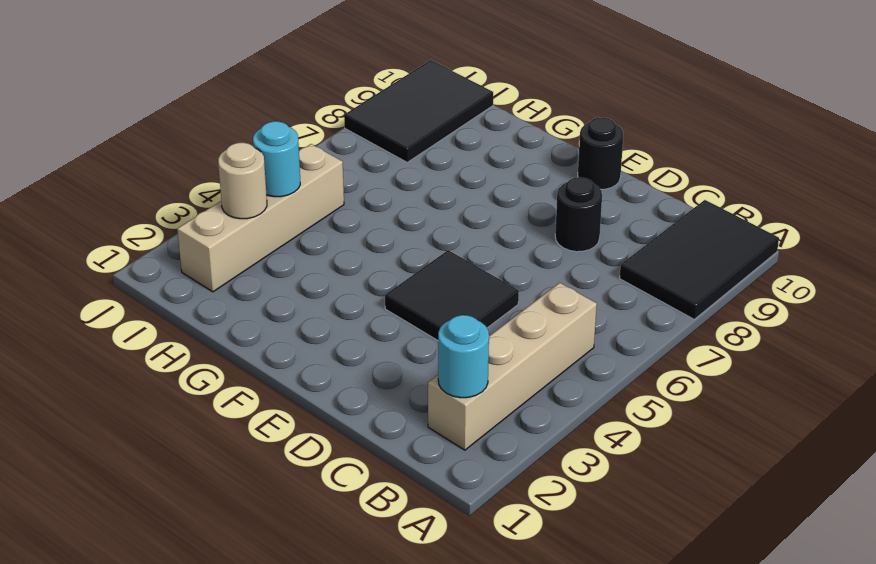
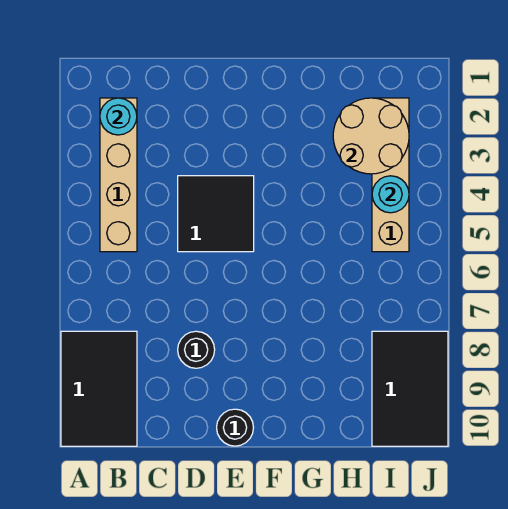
tan 1x1 round brick [218,143,267,219] -> tan 2x2 round brick [333,98,409,174]

